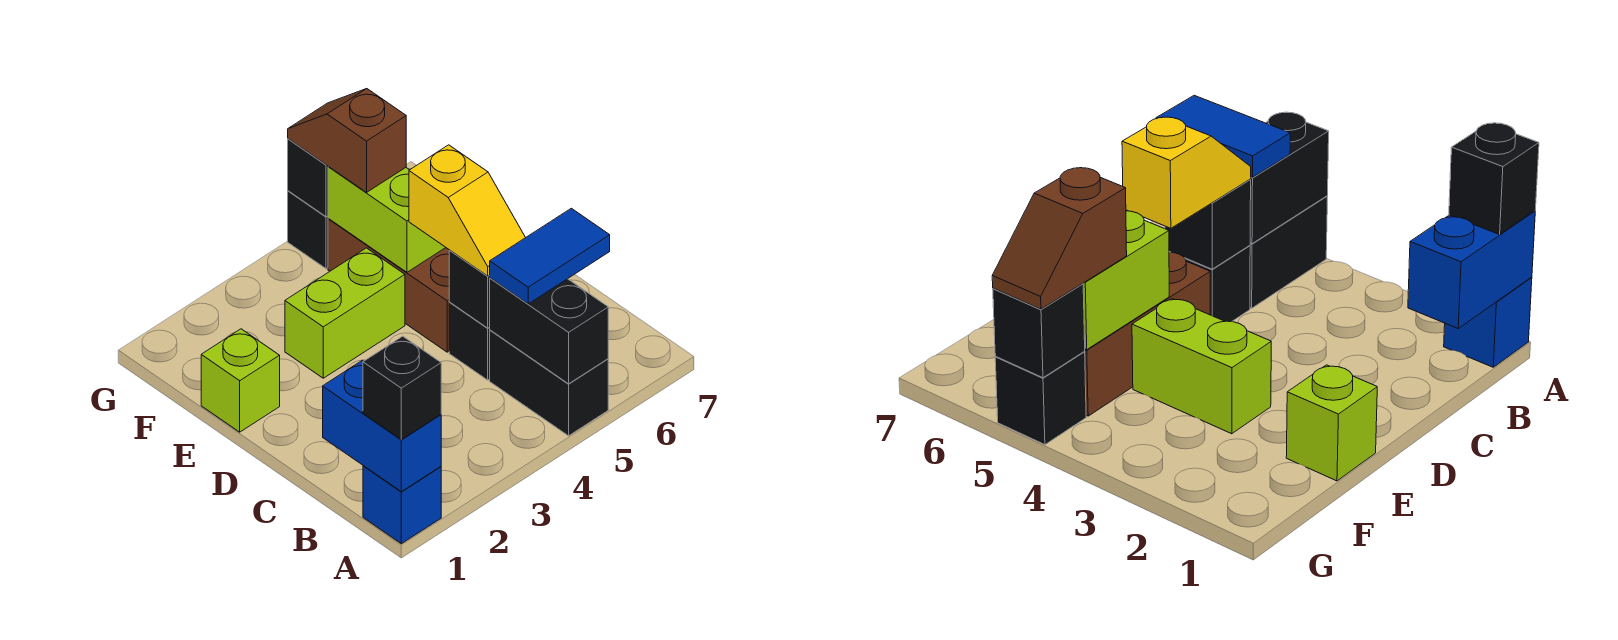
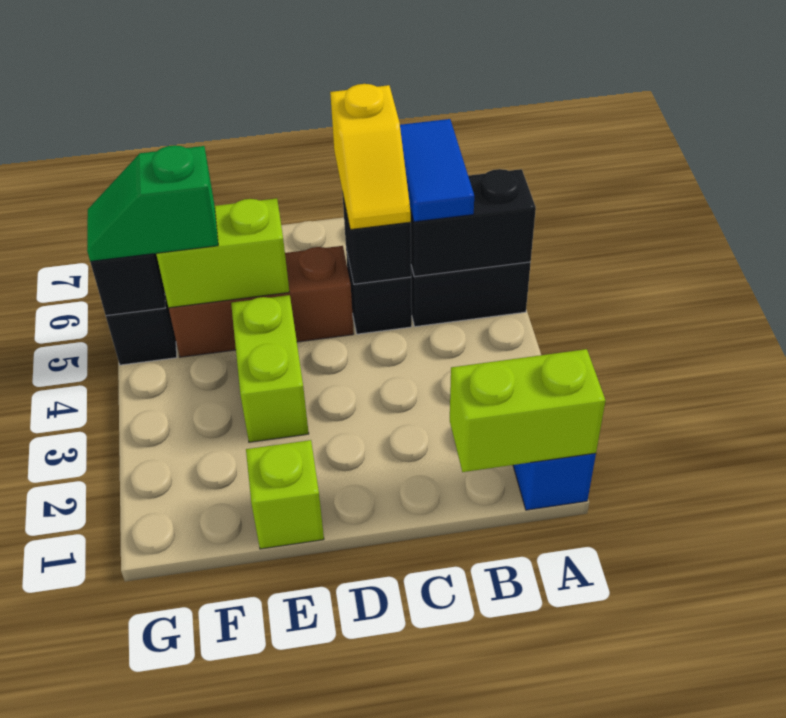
blue 1x2 brick [323,360,441,492] -> lime 1x2 brick [450,349,605,472]
black 1x1 brick [363,336,441,440] -> none
yellow 1x2 slope [409,145,526,276] -> yellow 1x2 slope turned to [330,84,411,230]
brown 1x2 slope [288,89,406,192] -> green 1x2 slope [87,145,218,261]

